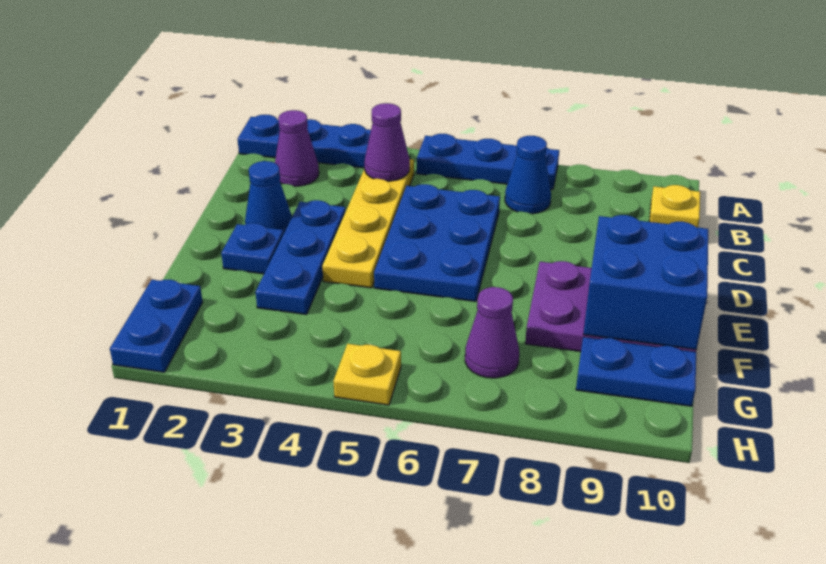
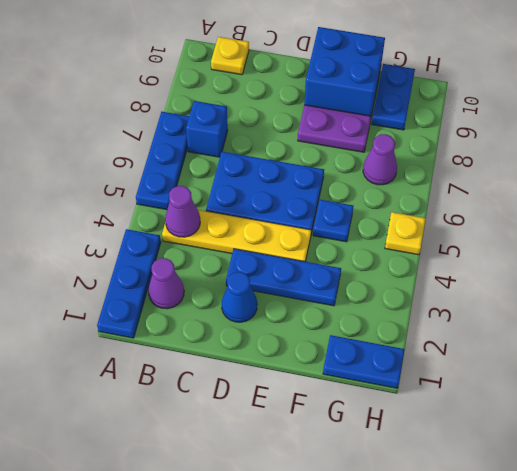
blue 1x1 cone [505,136,551,214] -> blue 1x1 brick [186,101,228,157]
blue 1x1 plate [221,223,284,274] -> blue 1x1 plate moved to [313,200,353,242]

